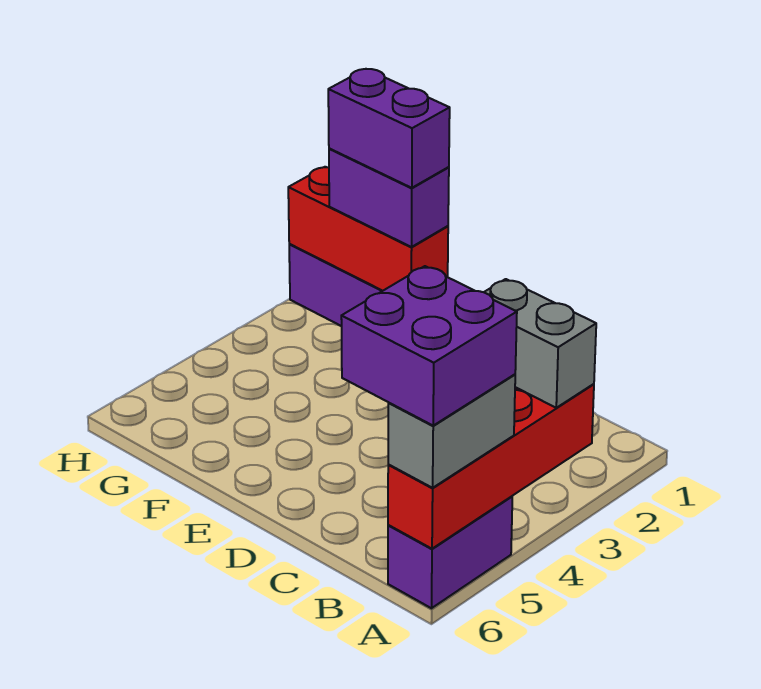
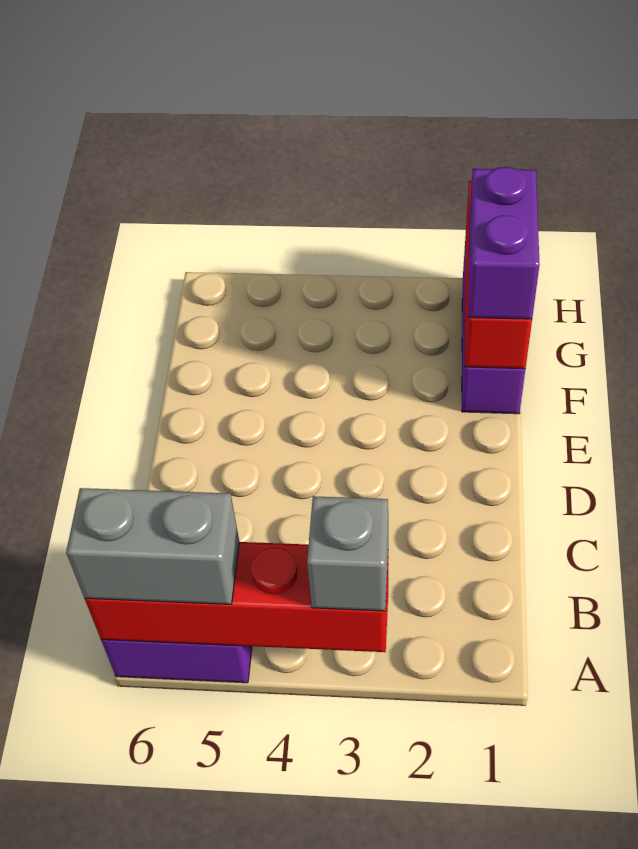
grey 1x2 brick [484,279,596,408] -> grey 1x1 brick [307,496,388,611]
purple 2x2 brick [341,266,517,425] -> none
purple 1x2 brick [328,69,450,188] -> none

